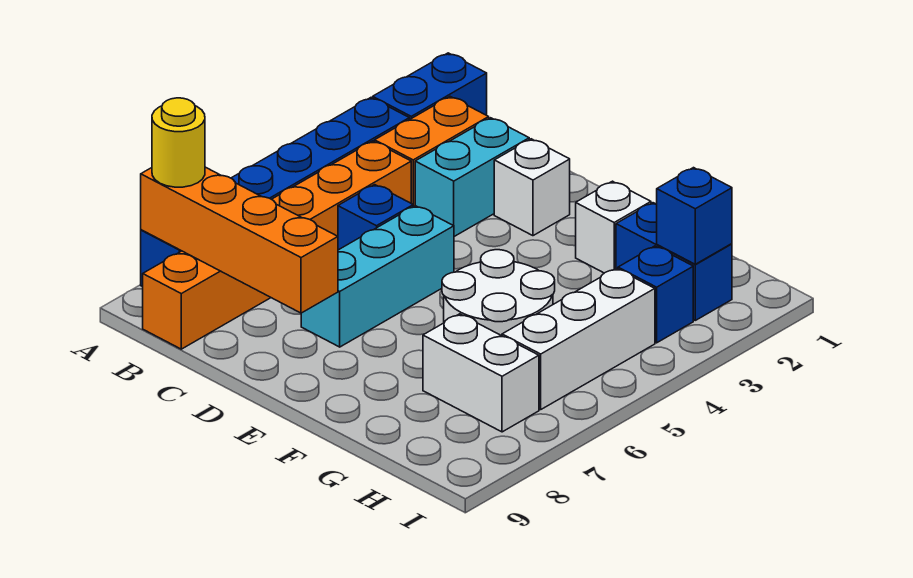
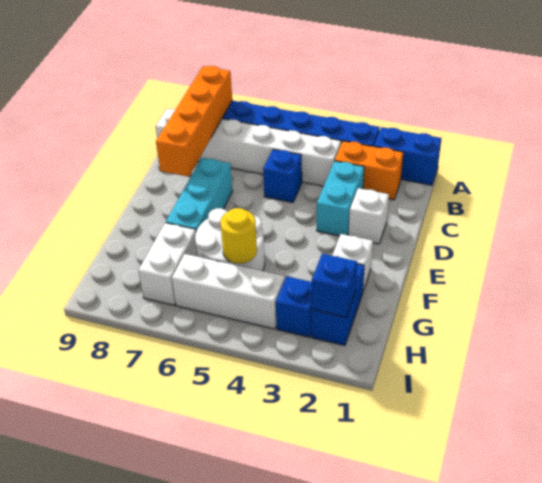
yellow 1x1 round brick [152,98,205,187] -> yellow 1x1 round brick moved to [220,208,257,264]
orange 1x6 brick [143,141,411,349] -> white 1x6 brick [155,109,341,186]
cyan 1x2 brick [415,118,529,237] -> cyan 1x2 brick turned to [317,161,364,236]
cyan 1x3 brick [301,206,454,347] -> cyan 1x3 brick turned to [166,158,233,231]

